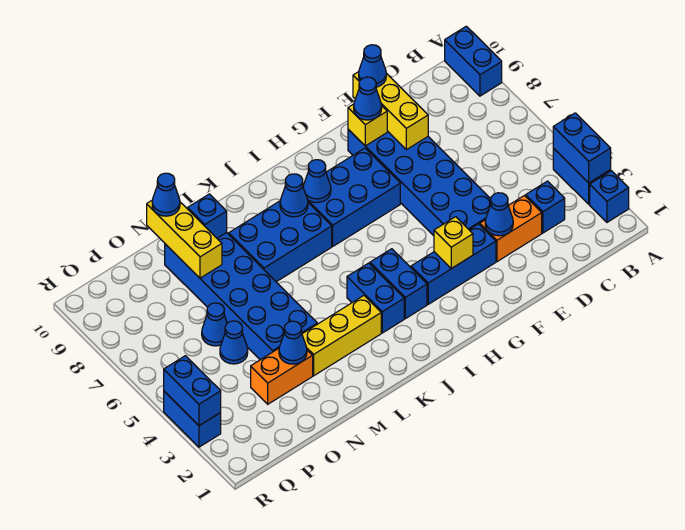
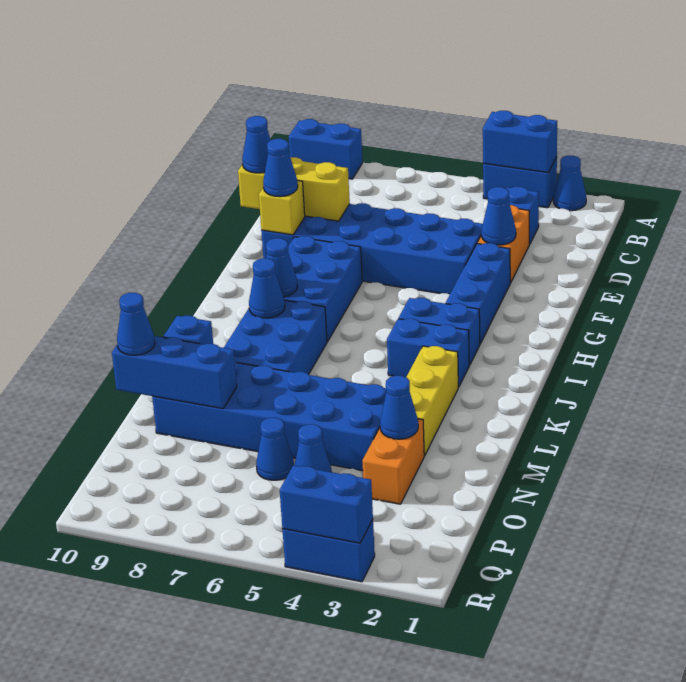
blue 1x1 brick [590,171,629,222] -> blue 1x1 cone [553,156,586,211]
yellow 1x1 brick [434,217,473,269] -> none
yellow 1x3 brick [147,201,222,278] -> blue 1x3 brick [112,336,237,409]

